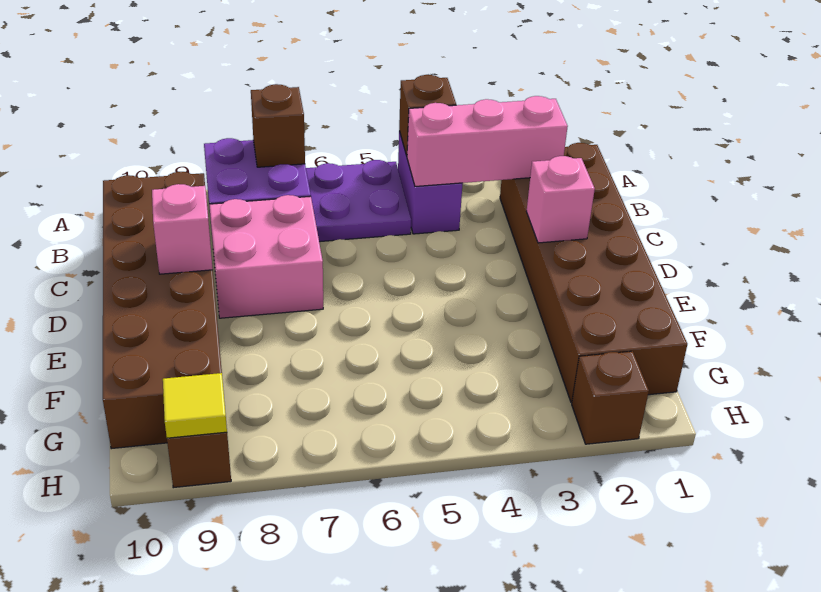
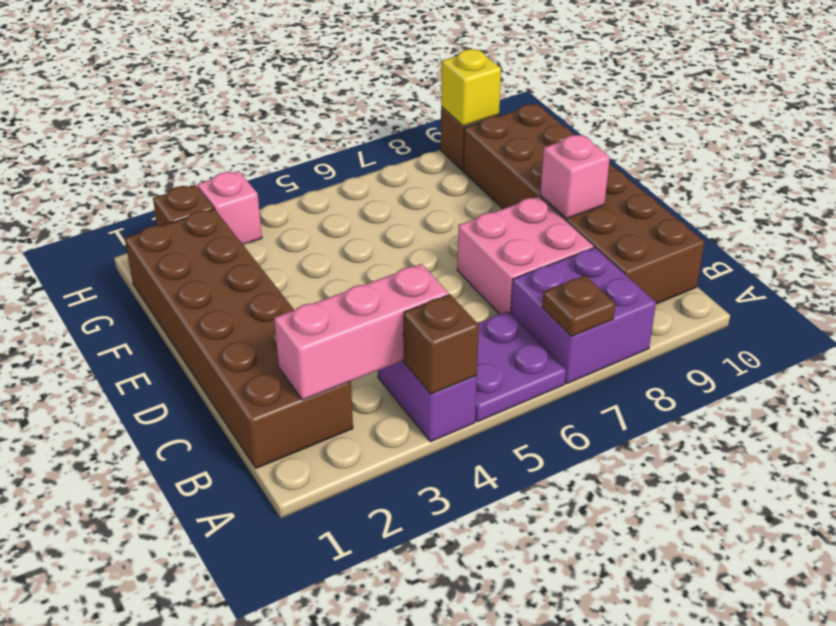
brown 1x1 brick [251,84,305,167] -> brown 1x1 plate [542,276,615,336]
pink 1x1 brick [526,156,595,243] -> pink 1x1 brick moved to [197,171,262,244]
yellow 1x1 tile [163,373,227,438] -> yellow 1x1 brick [441,49,501,126]

